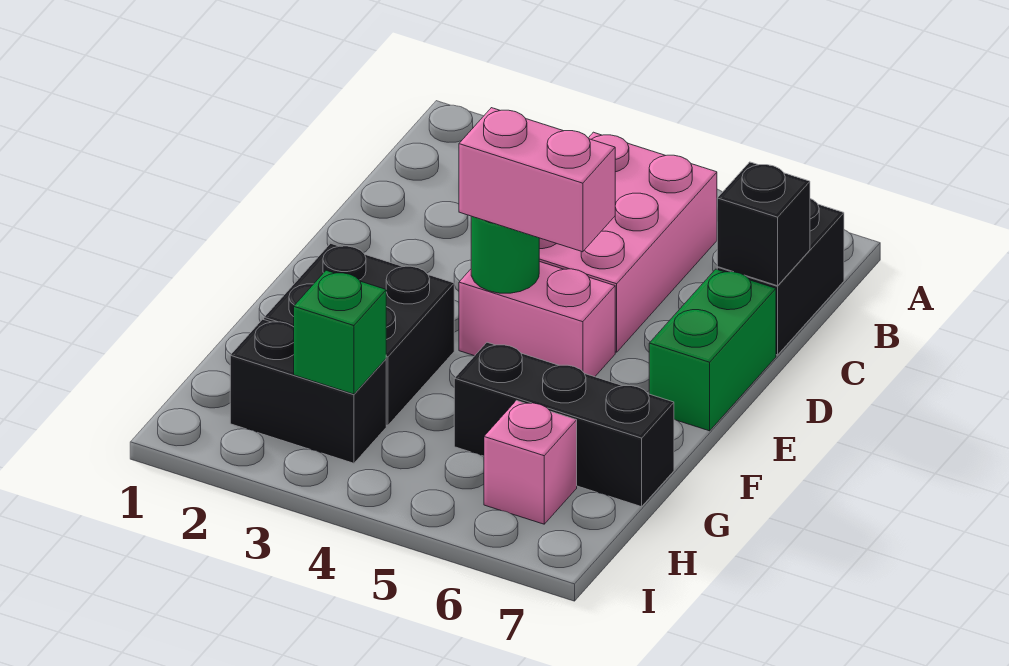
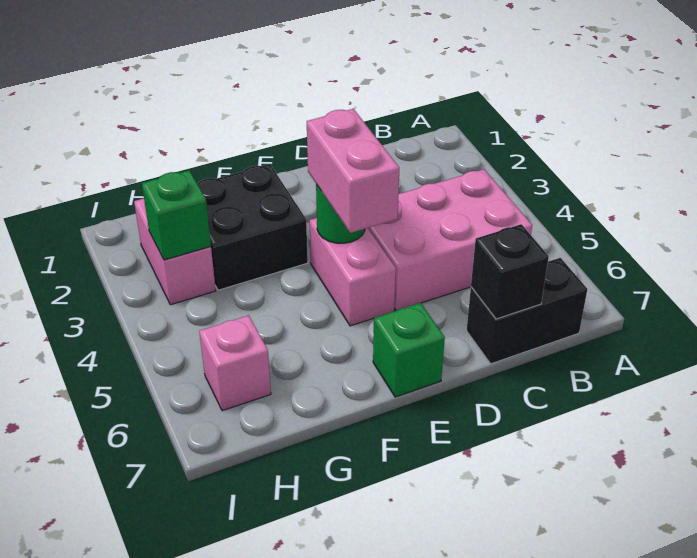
green 1x2 brick [649,269,776,431] -> green 1x1 brick [373,303,445,397]
black 1x3 brick [454,342,674,507] -> none
black 1x2 brick [230,319,386,463] -> pink 1x2 brick [134,199,216,305]

